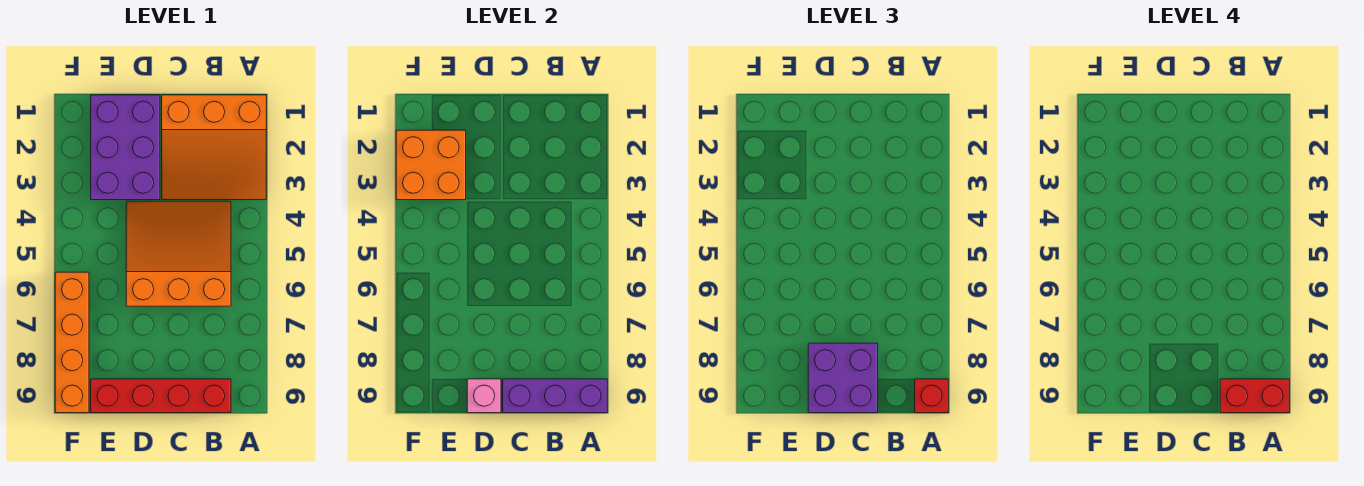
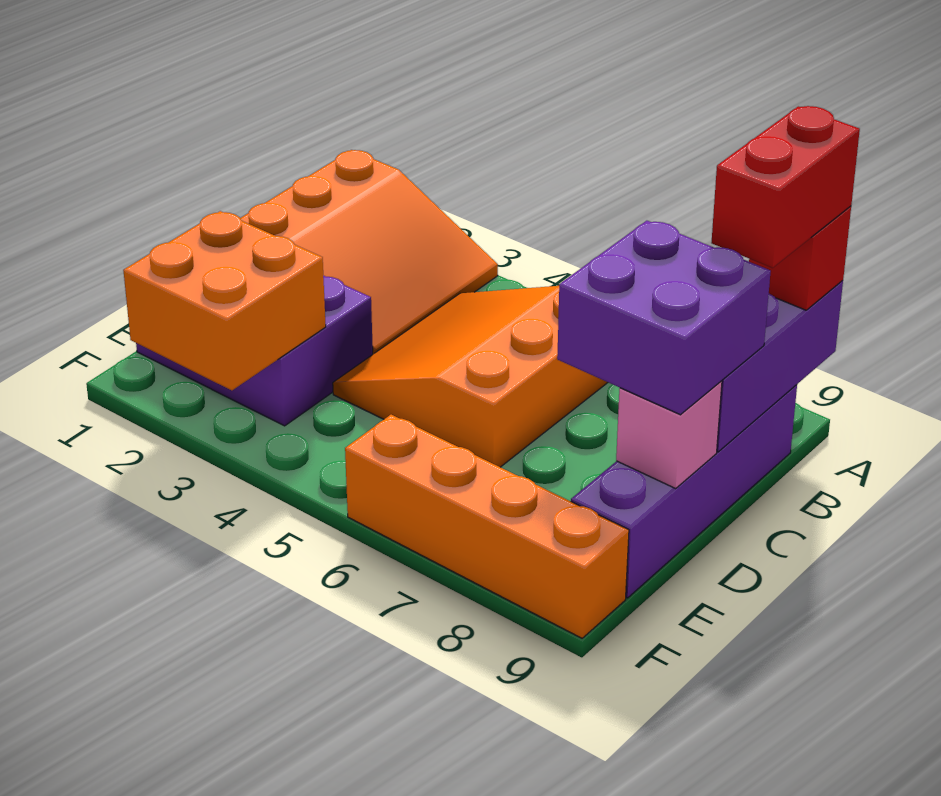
red 1x4 brick [91,379,231,413] -> purple 1x4 brick [571,385,797,598]

